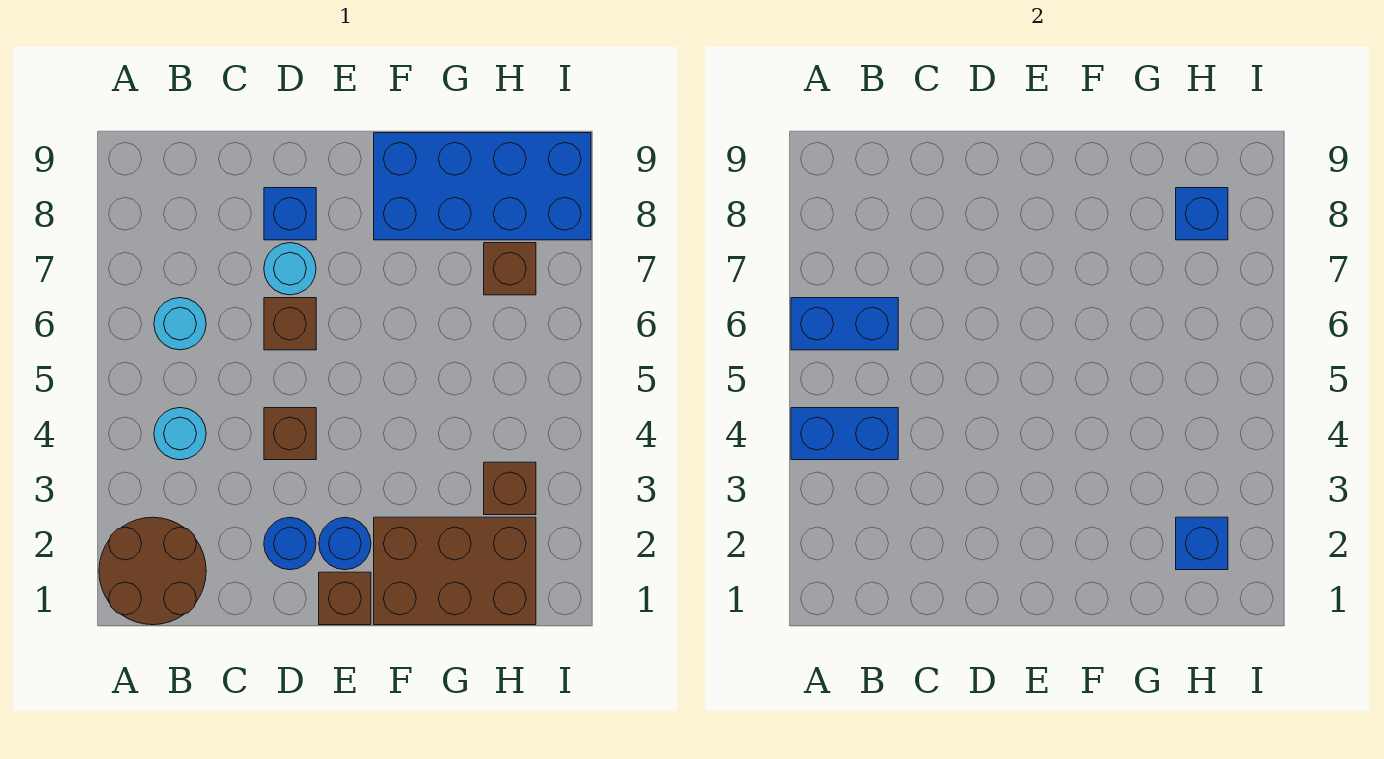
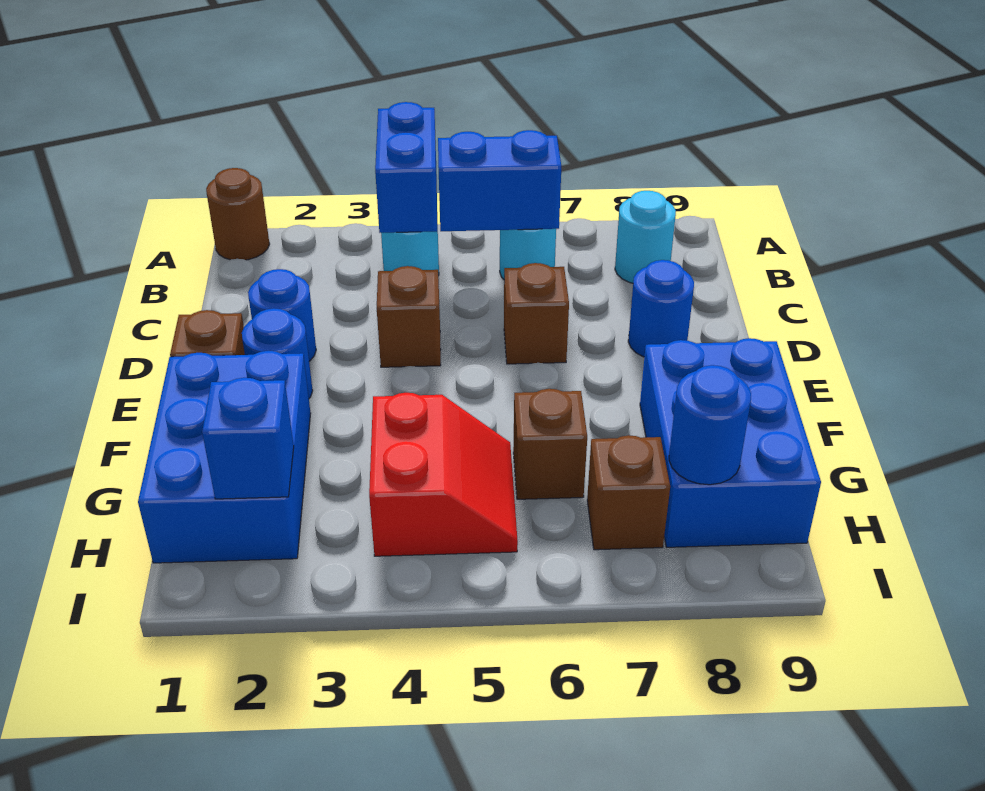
brown 2x2 round brick [99,517,206,625] -> brown 1x1 round brick [206,168,269,260]
blue 1x2 brick [791,298,898,350] -> blue 1x2 brick turned to [438,130,561,231]
cyan 1x1 round brick [264,243,316,295] -> cyan 1x1 round brick moved to [615,191,676,283]
blue 1x1 brick [264,188,316,240] -> blue 1x1 round brick [628,260,694,357]
brown 2x3 brick [374,517,536,625] -> blue 2x3 brick [138,351,311,563]
blue 2x4 brick [374,133,591,240] -> blue 2x3 brick [640,338,821,547]
none -> red 2x2 slope [369,393,518,556]
brown 1x1 brick [484,462,536,515] -> brown 1x1 brick moved to [513,389,587,499]
blue 1x1 brick [1176,188,1228,240] -> blue 1x1 round brick [669,365,751,485]

